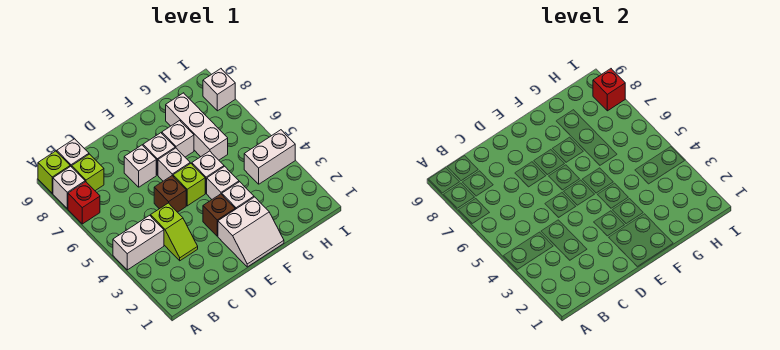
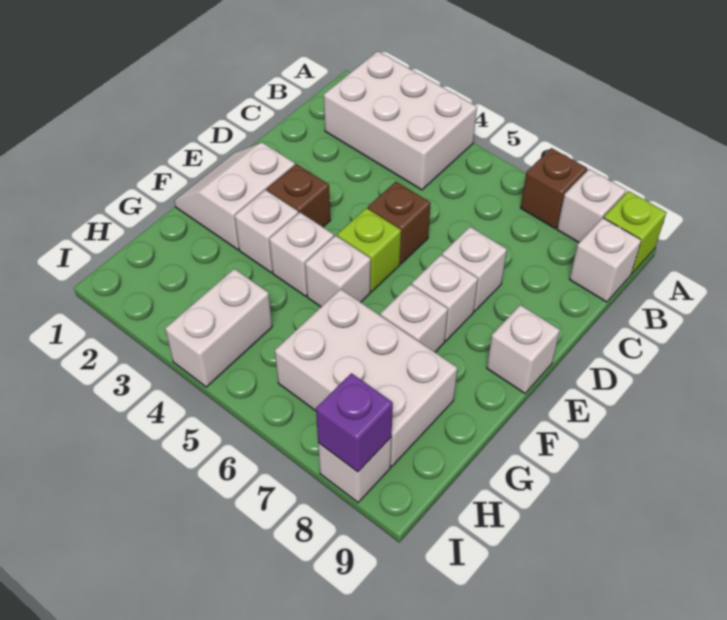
white 1x2 brick [113,215,164,270] -> white 2x3 brick [324,51,477,190]
red 1x1 brick [68,182,100,224] -> brown 1x1 brick [521,148,587,228]
lime 1x1 brick [72,154,104,191] -> none
lime 1x2 slope [151,203,198,261] -> none
white 1x1 brick [158,148,190,181] -> white 1x1 brick moved to [487,305,560,393]
white 1x3 brick [166,93,228,160] -> white 2x3 brick [275,289,457,466]
red 1x1 brick [593,69,625,111] -> purple 1x1 brick [316,373,393,472]

